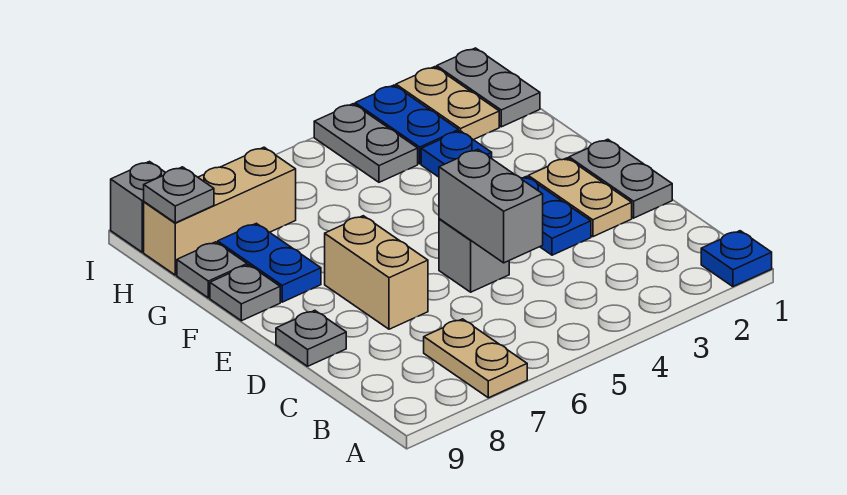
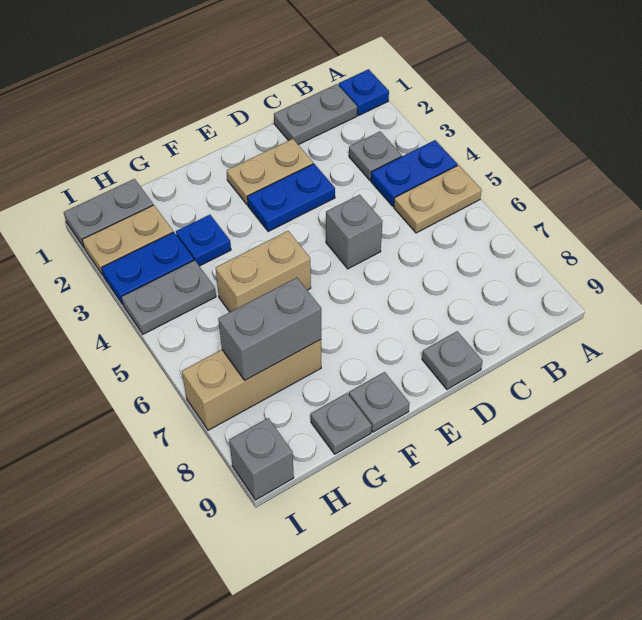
tan 1x2 plate [424,319,527,398] -> tan 1x2 plate moved to [394,165,482,233]
grey 1x2 brick [439,149,543,263] -> grey 1x2 brick moved to [218,278,321,380]
grey 1x2 plate [569,139,672,218] -> grey 1x2 plate moved to [274,84,357,145]
tan 1x2 brick [325,216,428,329] -> tan 1x2 brick moved to [216,231,311,312]
blue 1x2 plate [218,223,321,302] -> blue 1x2 plate moved to [371,140,457,206]
tan 1x3 brick [144,147,296,275] -> tan 1x3 brick turned to [182,340,321,430]
grey 1x1 plate [144,167,214,223] -> grey 1x1 plate moved to [349,132,402,180]

